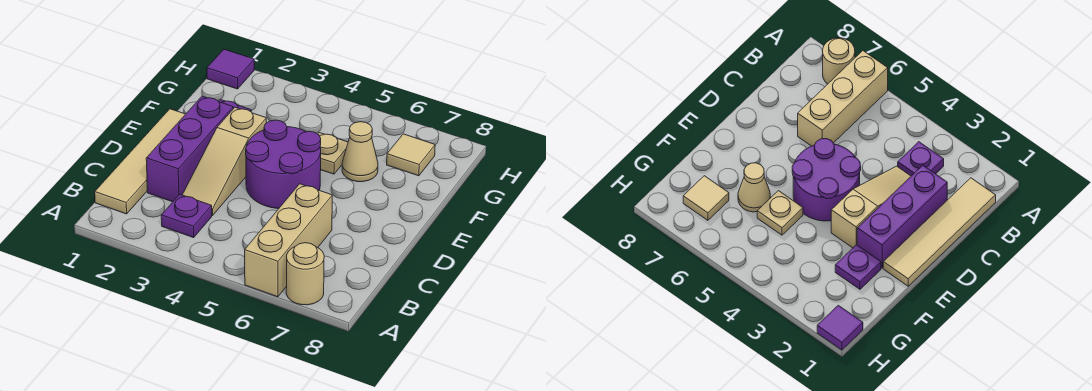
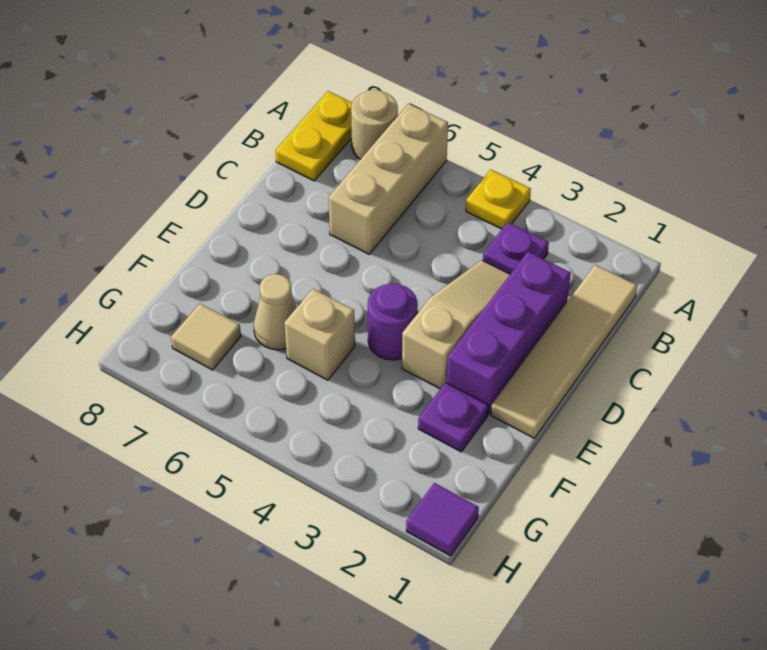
none -> yellow 1x1 plate [466,170,531,229]
none -> yellow 1x2 plate [276,91,352,181]
purple 2x2 round brick [246,120,321,209] -> purple 1x1 round brick [368,284,418,360]
tan 1x1 plate [318,133,348,174] -> tan 1x1 brick [284,289,355,380]

